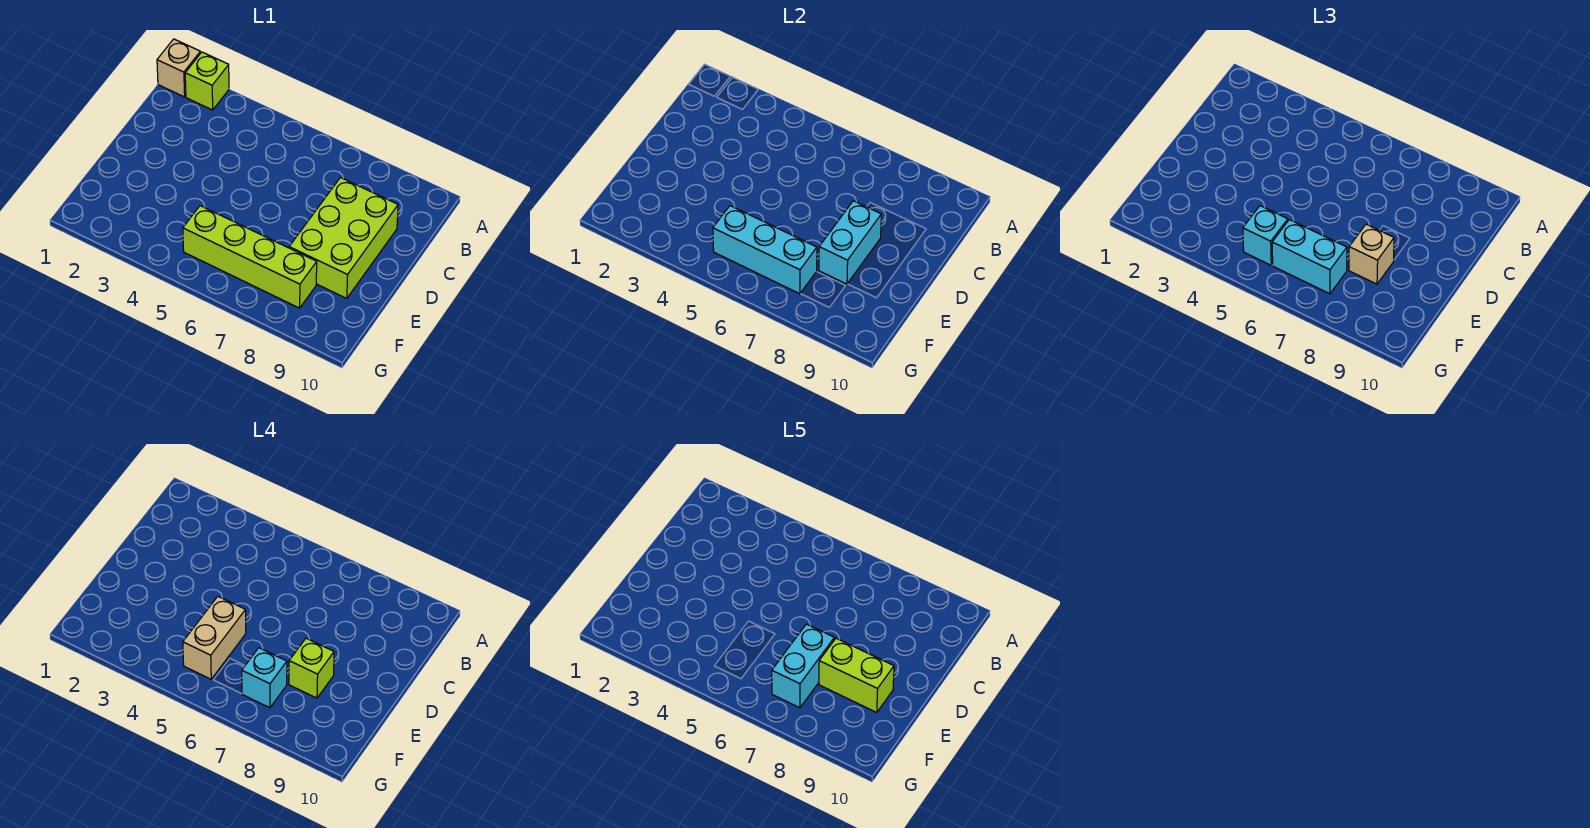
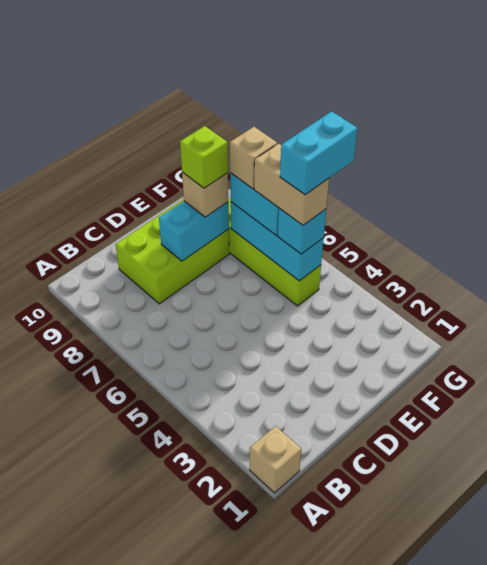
lime 1x1 brick [185,52,229,110] -> none
tan 1x2 brick [183,597,246,679] -> tan 1x2 brick turned to [254,144,329,225]
cyan 1x2 brick [772,624,834,708] -> cyan 1x2 brick moved to [280,111,357,195]
lime 1x2 brick [819,638,894,712] -> none
cyan 1x1 brick [242,648,287,708] -> tan 1x1 brick [230,127,277,189]

